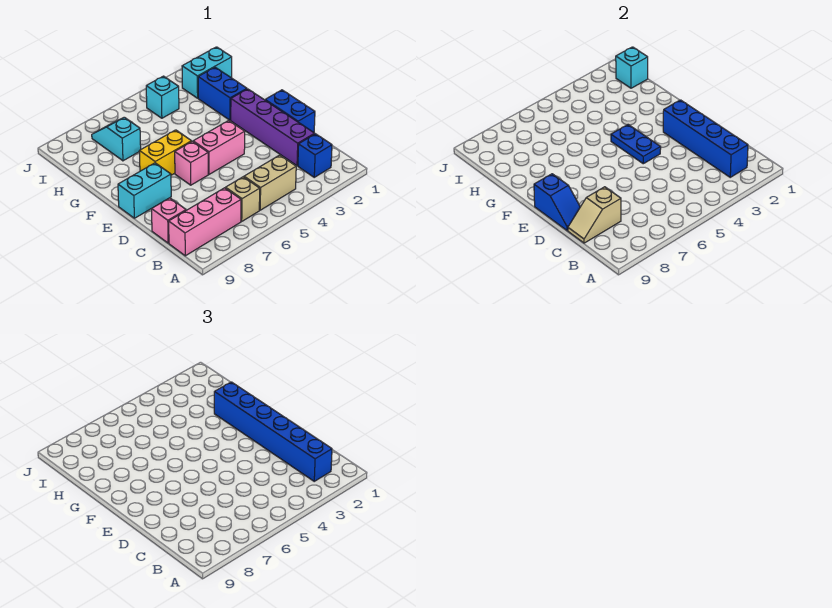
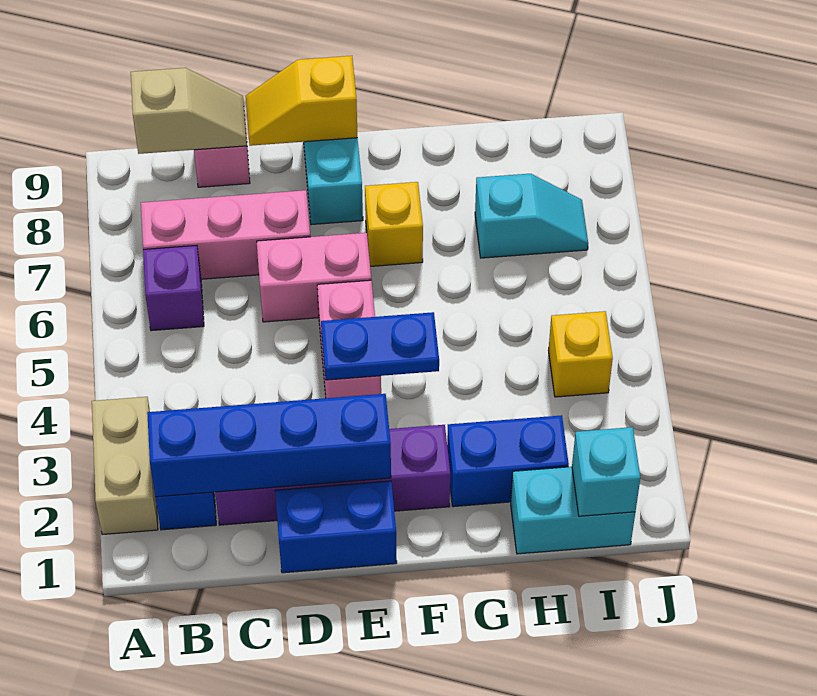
blue 1x6 brick [214,382,332,481] -> none
tan 1x2 brick [244,155,296,210] -> tan 1x2 brick moved to [92,397,158,535]
tan 1x1 brick [226,177,260,221] -> purple 1x1 brick [143,245,204,331]
pink 1x3 brick [169,188,241,256] -> pink 1x3 brick turned to [141,190,310,279]
tan 1x2 slope [568,187,621,243] -> tan 1x2 slope turned to [131,68,247,154]
blue 1x2 slope [534,174,580,231] -> yellow 1x2 slope [246,56,357,146]
pink 1x1 brick [175,141,208,185] -> pink 1x2 brick [257,233,371,322]
yellow 1x2 brick [139,130,192,175] -> yellow 1x1 brick [365,182,423,266]
cyan 1x2 brick [182,47,232,98] -> cyan 1x2 brick turned to [511,467,635,554]
cyan 1x1 brick [146,76,179,118] -> yellow 1x1 brick [548,311,613,397]

